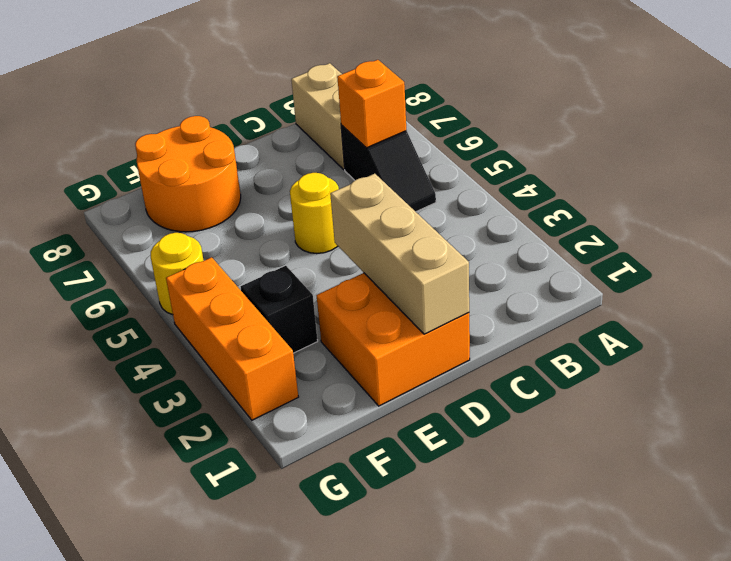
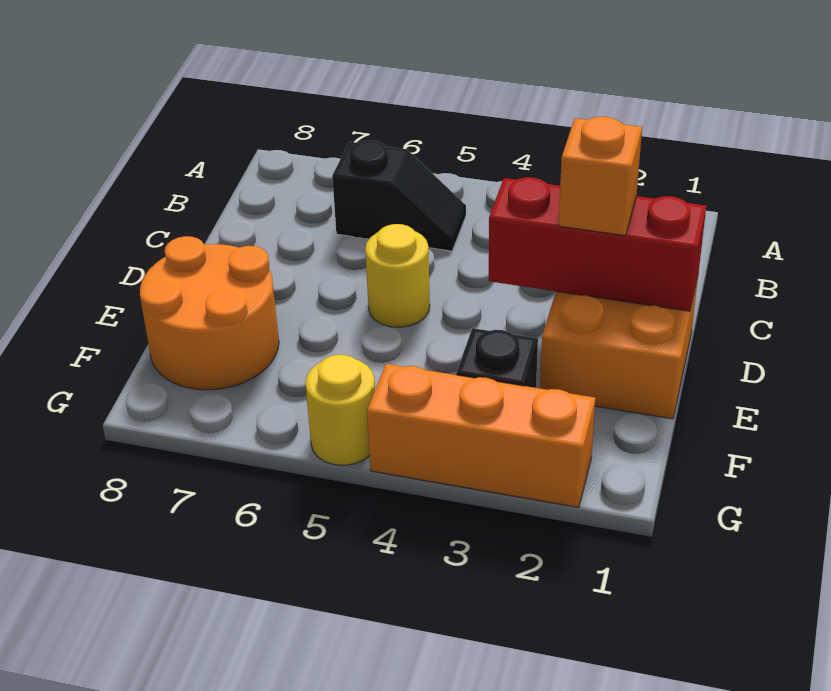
orange 1x1 brick [337,60,406,148] -> orange 1x1 brick moved to [559,117,642,236]
tan 1x2 brick [291,63,345,169] -> none
tan 1x3 brick [330,174,469,334] -> red 1x3 brick [489,177,706,311]

